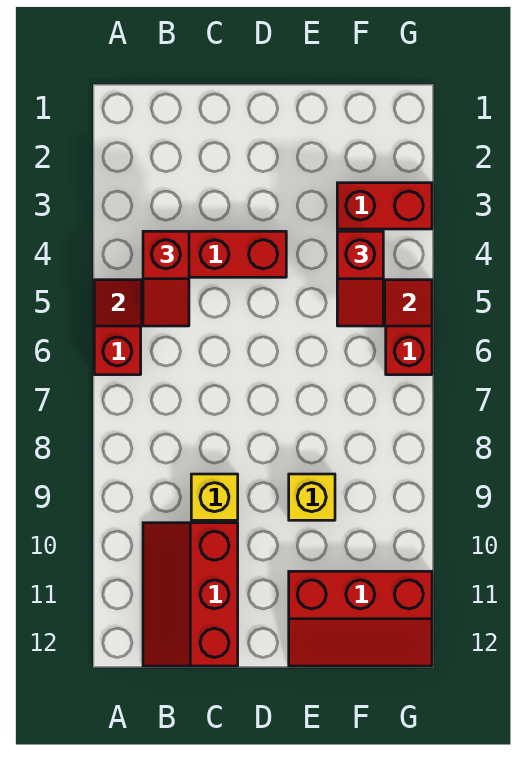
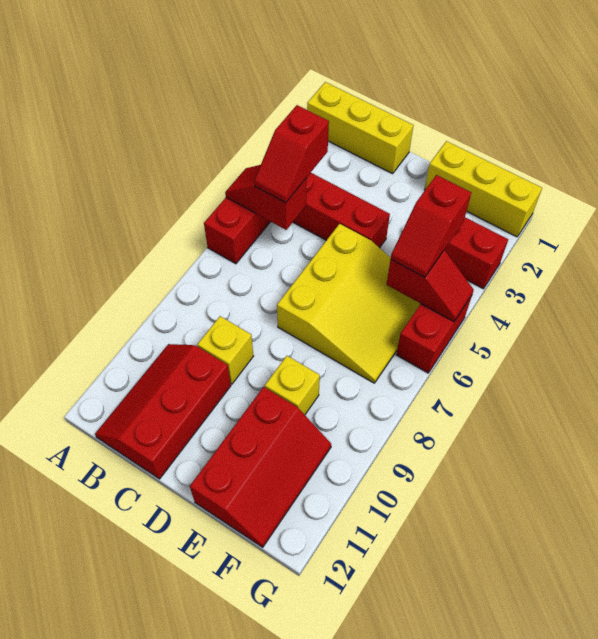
none -> yellow 1x3 brick [307,82,413,174]
none -> yellow 3x3 slope [277,224,421,383]
none -> yellow 1x3 brick [424,141,542,237]
red 2x3 slope [289,571,432,666] -> red 2x3 slope turned to [190,387,331,547]

